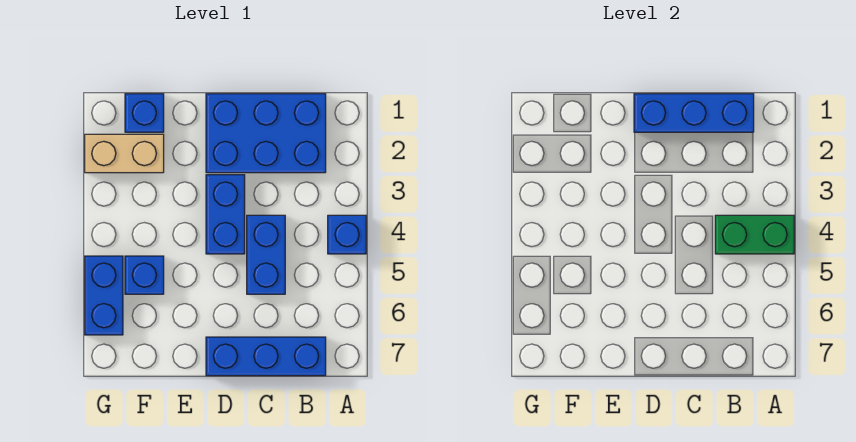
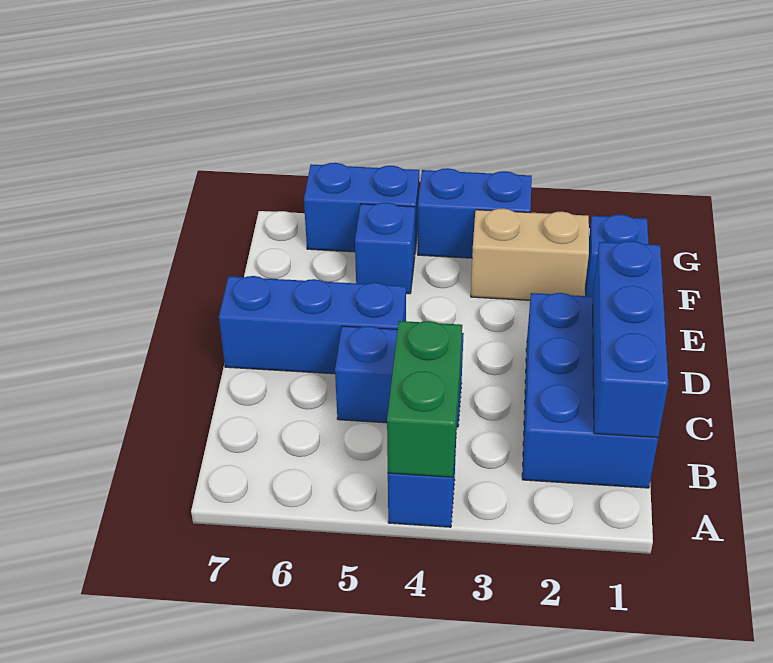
blue 1x3 brick [206,337,326,376] -> blue 1x3 brick turned to [219,276,406,374]
blue 1x2 brick [206,175,245,254] -> blue 1x2 brick moved to [418,168,532,258]
tan 1x2 brick [85,134,164,173] -> tan 1x2 brick turned to [471,209,589,300]

